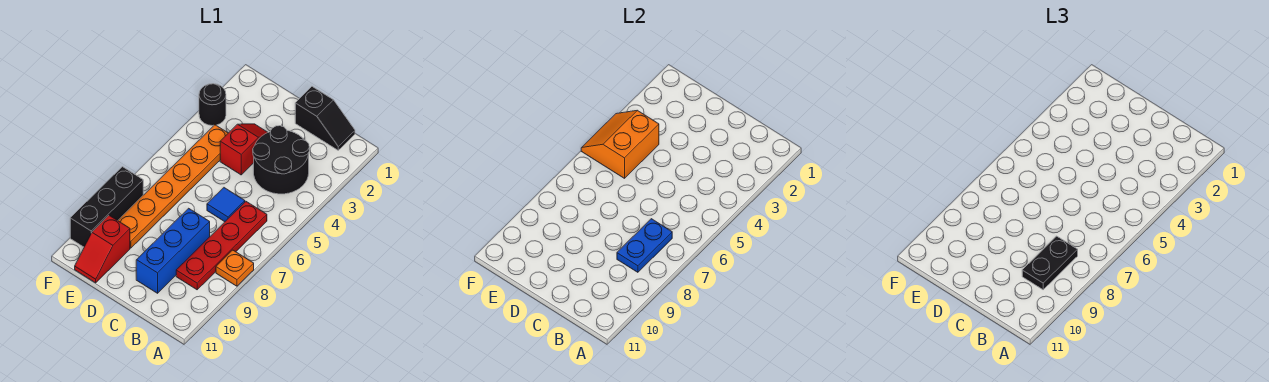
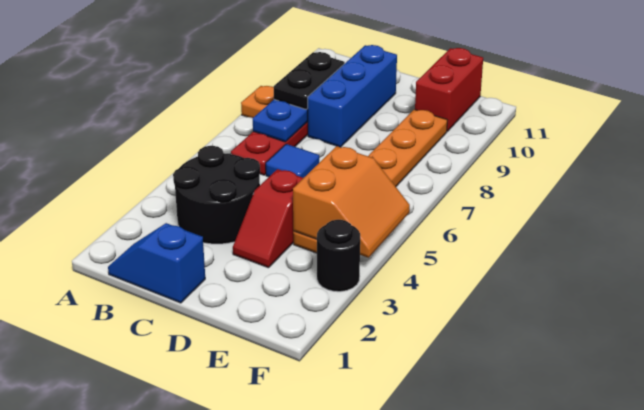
black 1x2 slope [295,87,355,150] -> blue 1x2 slope [108,223,205,303]
red 1x2 slope [75,215,130,283] -> red 1x2 brick [415,48,483,131]
black 1x3 brick [70,167,143,247] -> none

